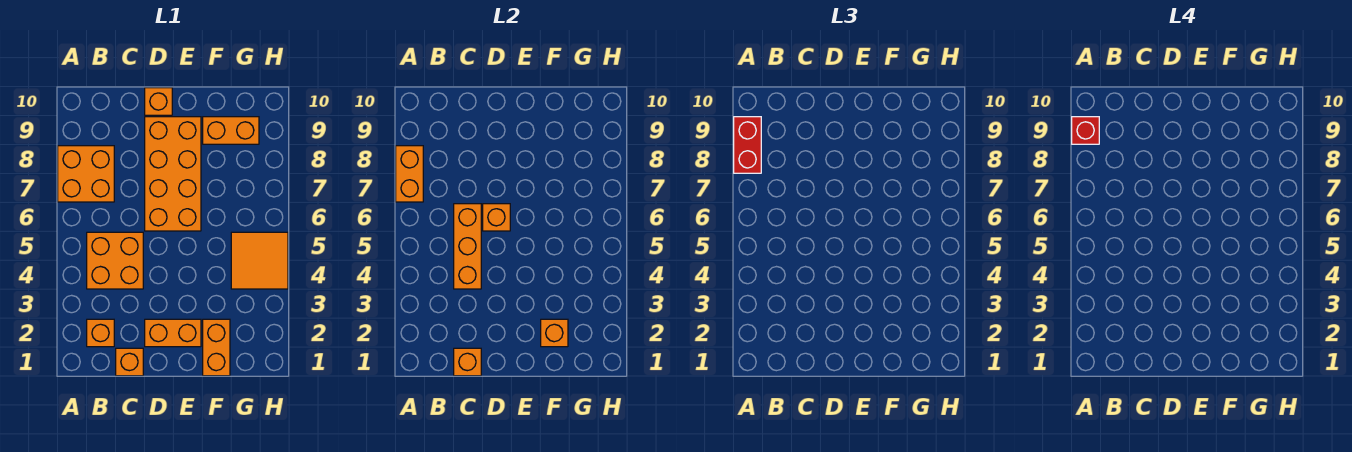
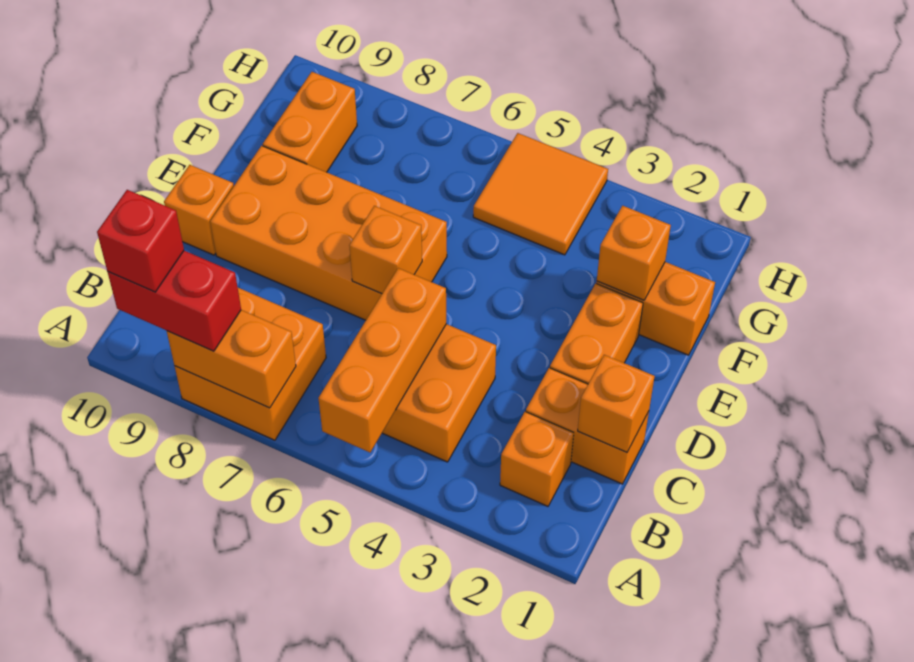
orange 1x1 brick [116,348,143,376] -> orange 1x2 brick [526,368,649,484]
orange 1x3 brick [454,204,481,289] -> orange 1x3 brick turned to [318,268,446,452]

